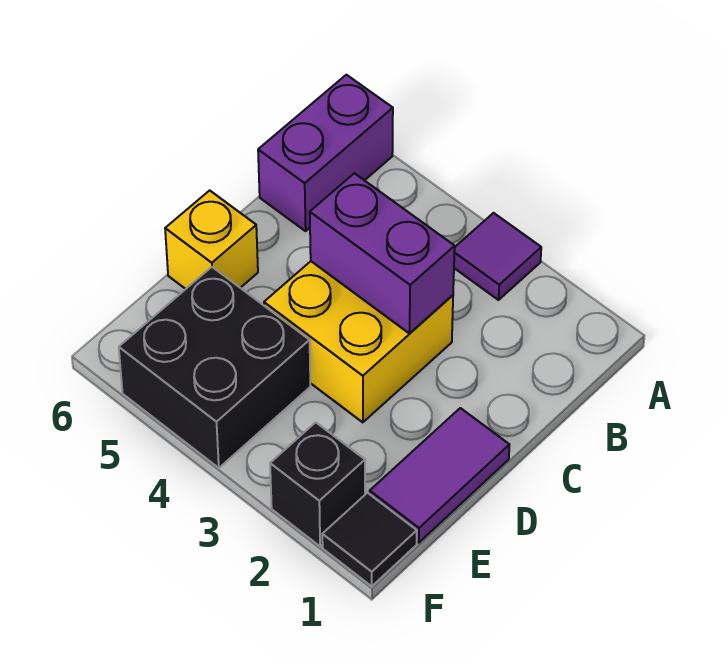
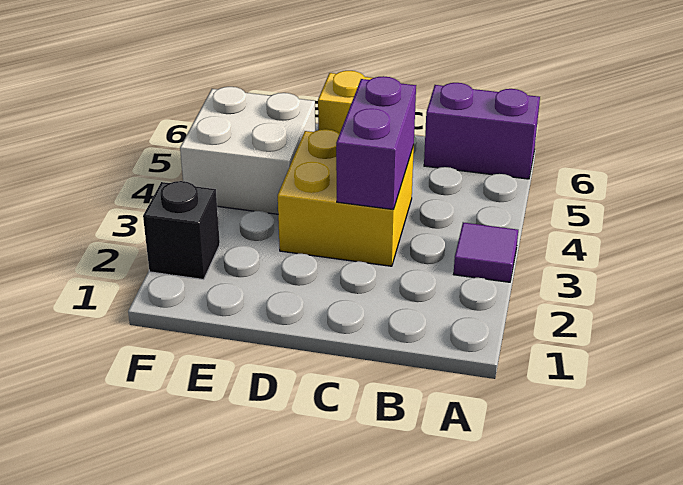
purple 1x2 tile [370,408,509,543] -> none
black 2x2 brick [119,267,310,468] -> white 2x2 brick [180,87,315,214]
black 1x1 tile [322,493,417,586] -> none

